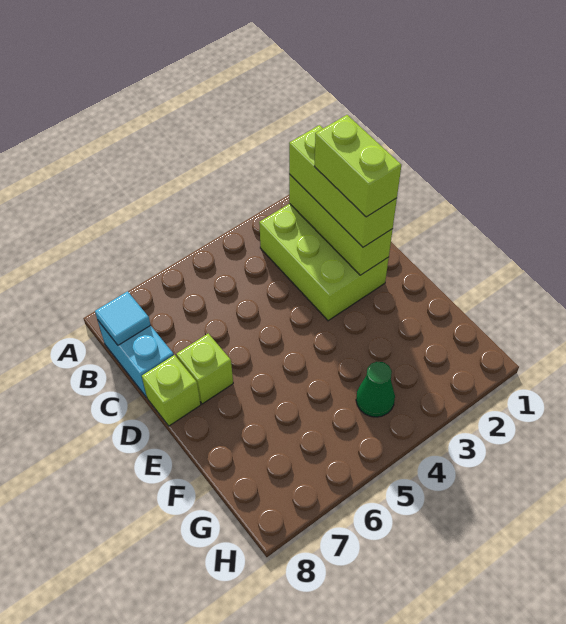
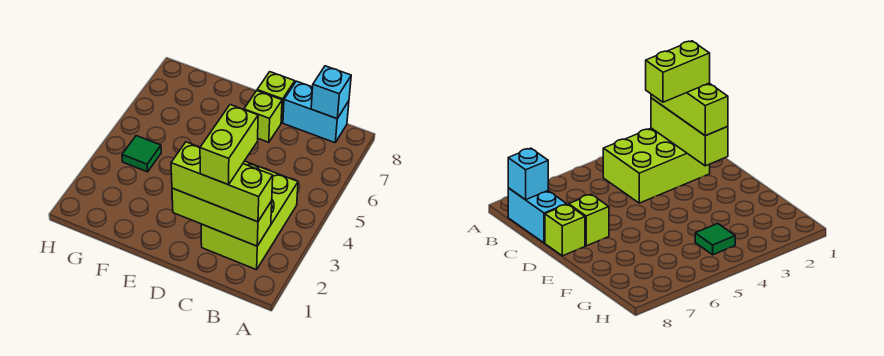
lime 2x3 brick [259,204,389,321] -> lime 2x3 brick turned to [201,161,298,270]
cyan 1x1 tile [95,291,150,345] -> cyan 1x1 brick [311,66,351,119]
lime 1x2 brick [314,115,401,217] -> lime 1x2 brick turned to [200,105,258,185]
green 1x1 cone [356,362,395,417] -> green 1x1 tile [122,136,161,172]

